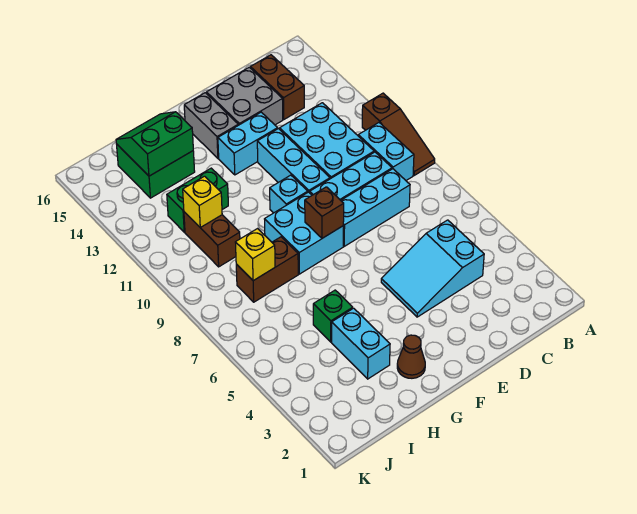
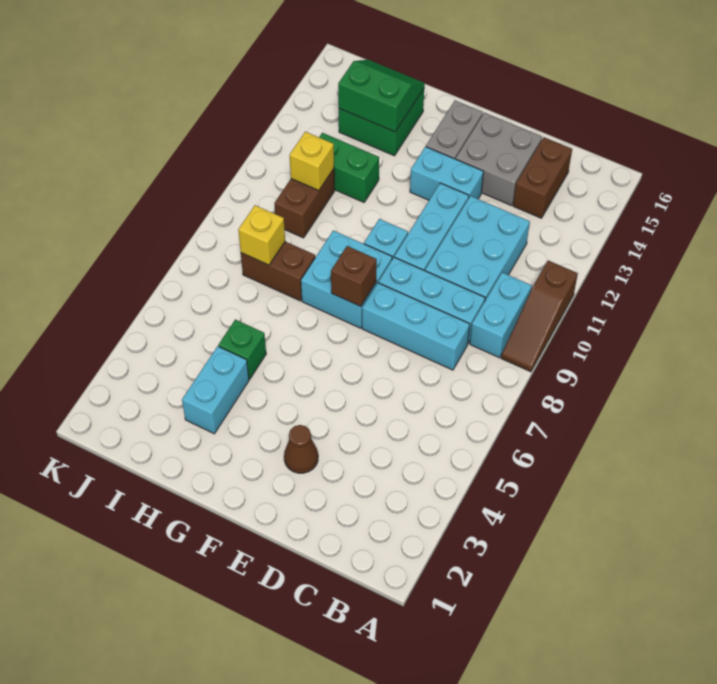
cyan 2x3 slope [381,220,484,317] -> none
brown 1x1 cone [397,335,425,378] -> brown 1x1 cone moved to [284,425,318,473]

